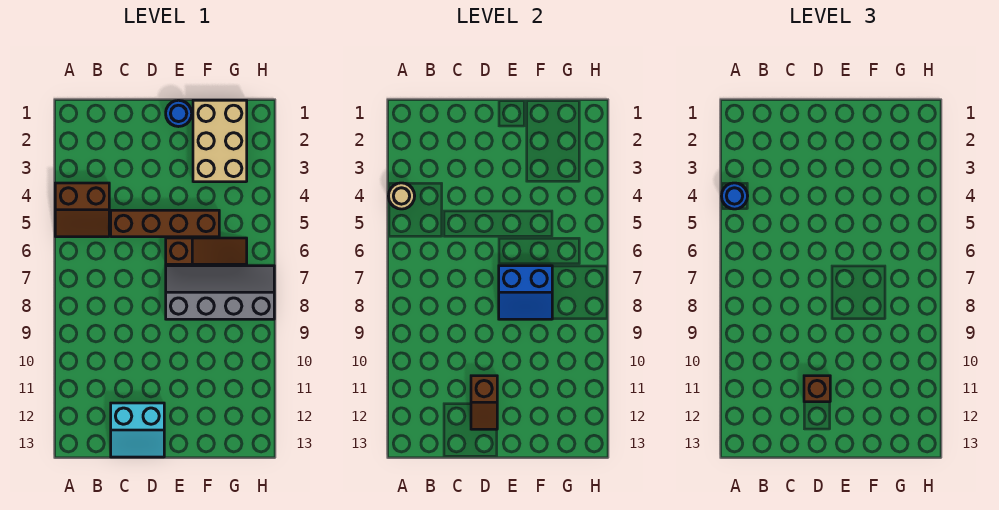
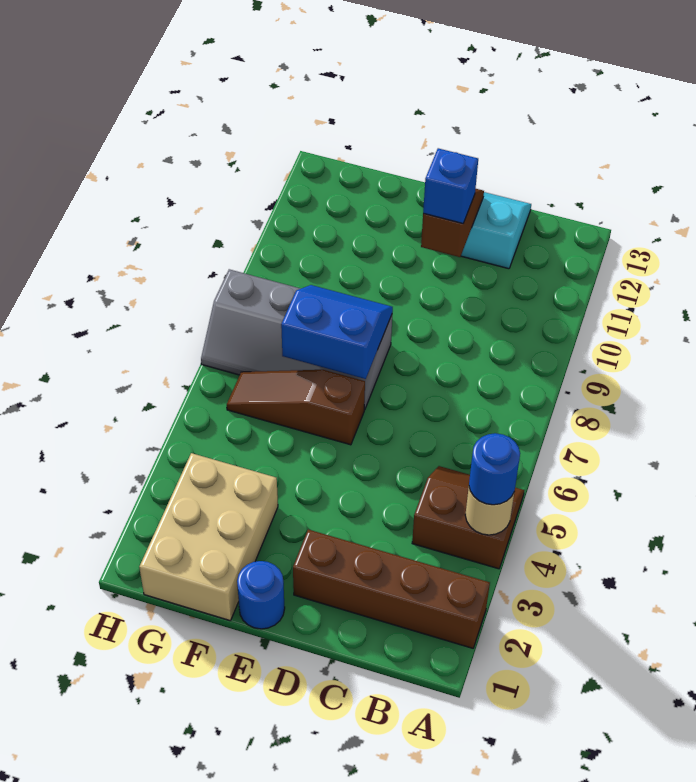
brown 1x4 brick [111,210,219,237] -> brown 1x4 brick moved to [293,530,490,648]
brown 1x1 brick [804,376,830,402] -> blue 1x1 brick [423,148,478,224]

